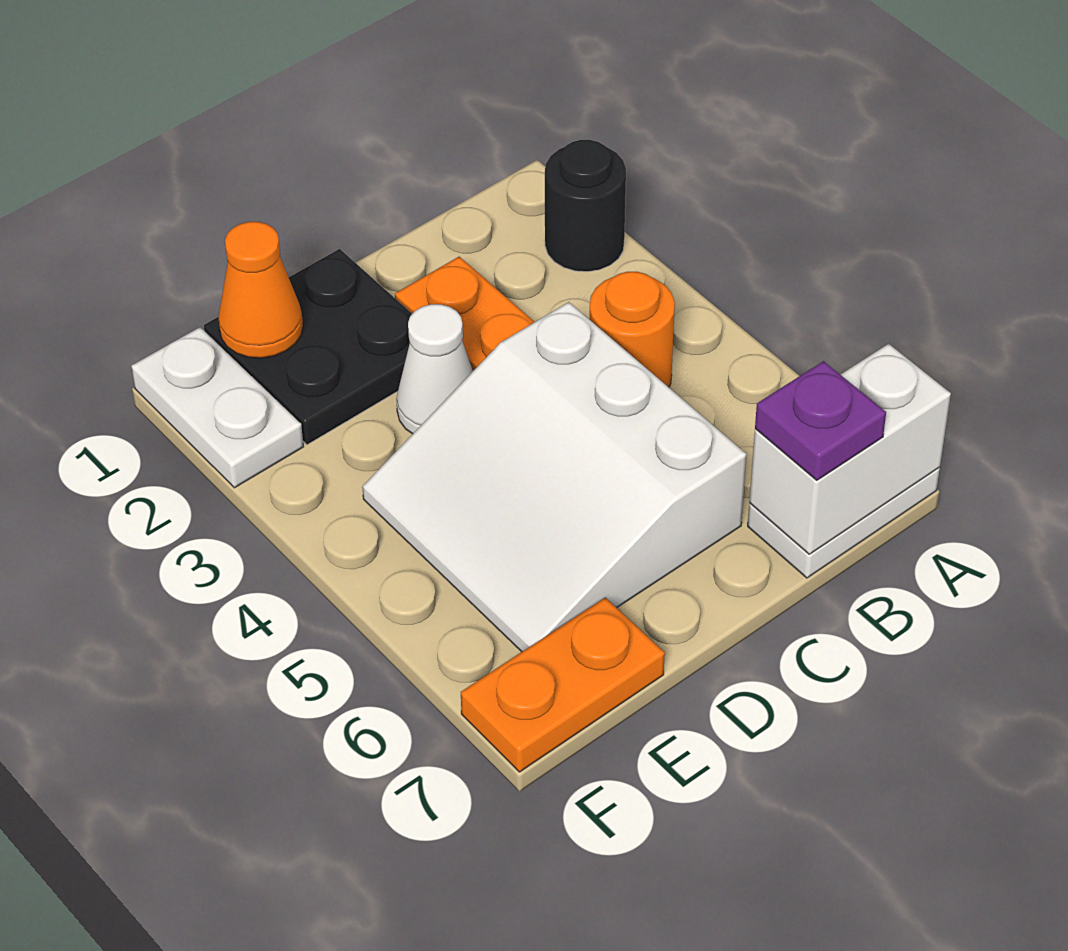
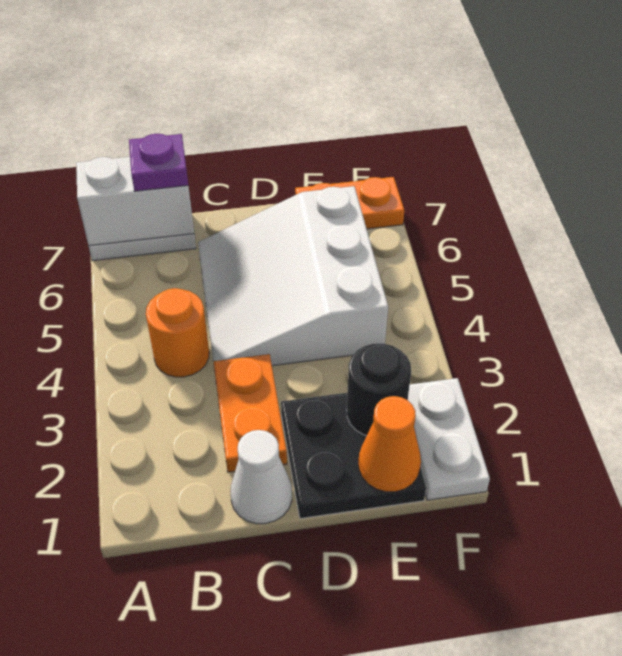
black 1x1 round brick [545,140,626,272] -> black 1x1 round brick moved to [347,344,411,436]
white 3x3 slope [362,302,747,652] -> white 3x3 slope turned to [198,186,388,366]
white 1x1 cone [396,304,473,434] -> white 1x1 cone moved to [230,430,292,524]

